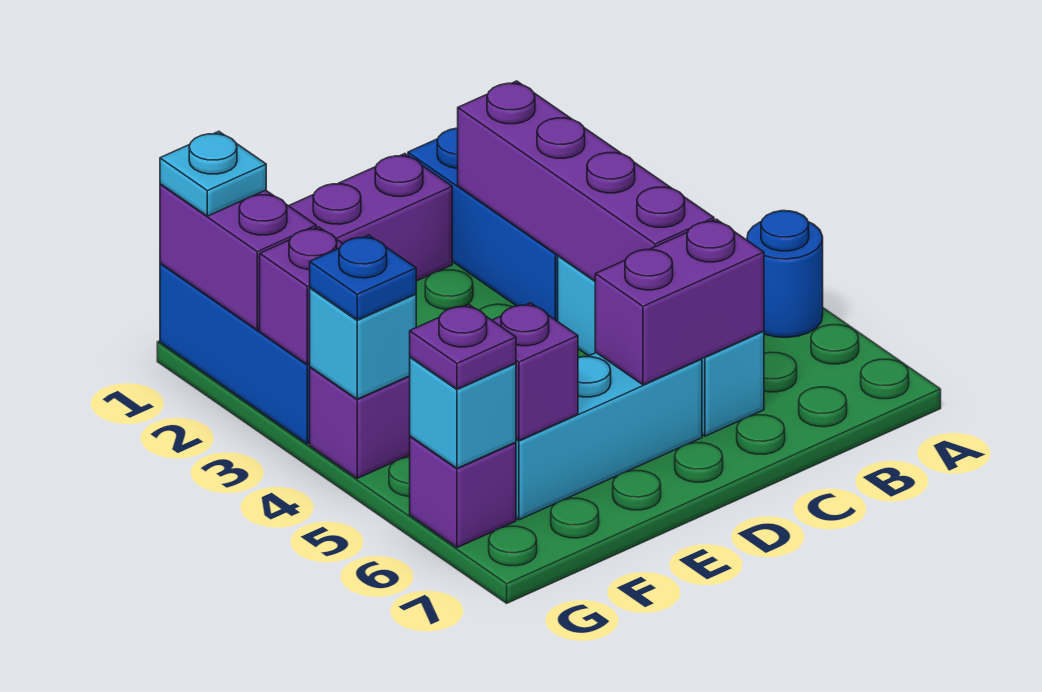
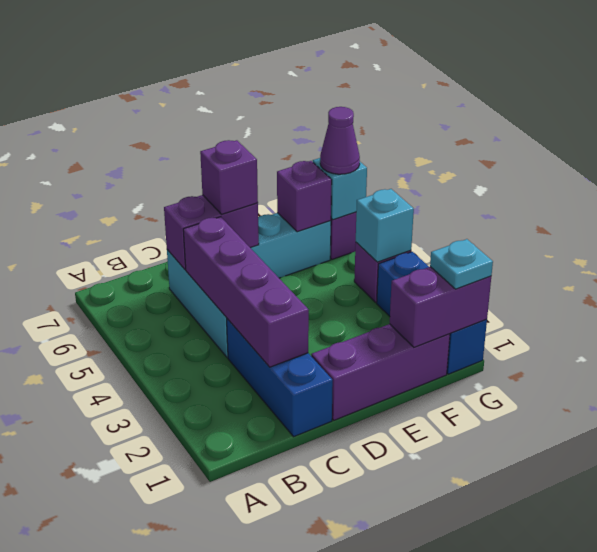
blue 1x1 round brick [747,211,823,338] -> none
purple 1x2 brick [160,184,316,330] -> purple 1x2 brick turned to [390,267,491,347]
purple 1x1 brick [260,227,343,365] -> purple 1x1 brick moved to [200,140,258,214]
blue 1x1 plate [310,235,416,320] -> none
purple 1x1 plate [410,304,516,389] -> purple 1x1 cone [320,107,360,174]

